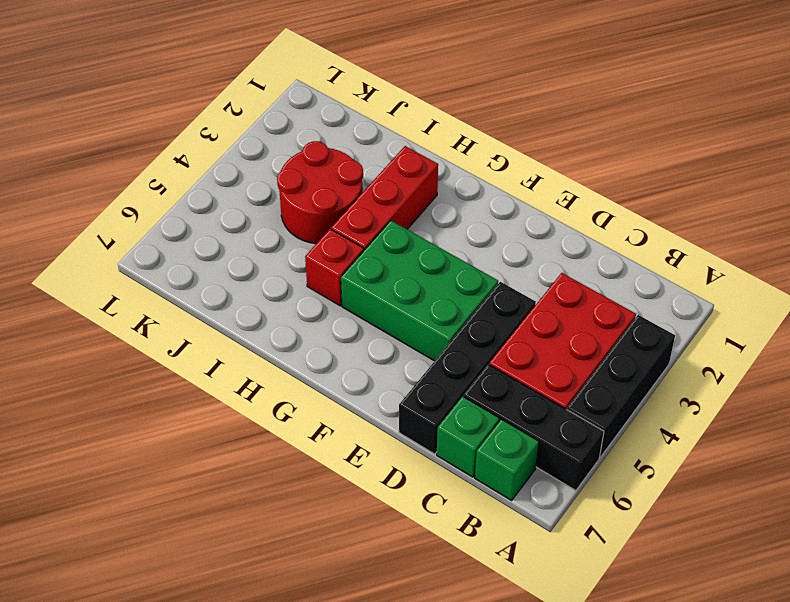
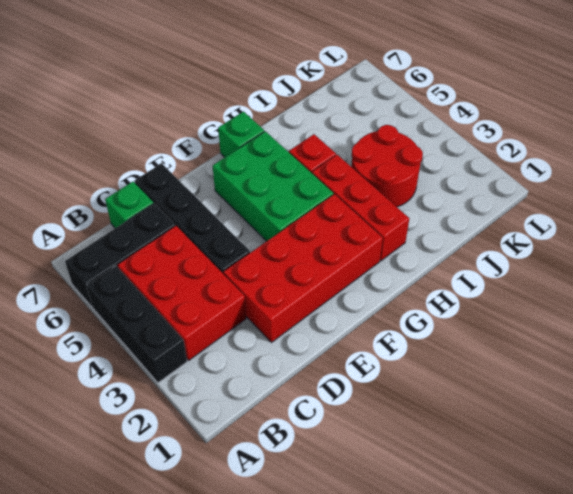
green 1x1 brick [475,419,539,500] -> green 1x1 brick moved to [218,112,264,157]
none -> red 2x4 brick [223,194,383,342]
green 2x3 brick [341,221,498,361] -> green 2x3 brick turned to [213,131,333,241]

